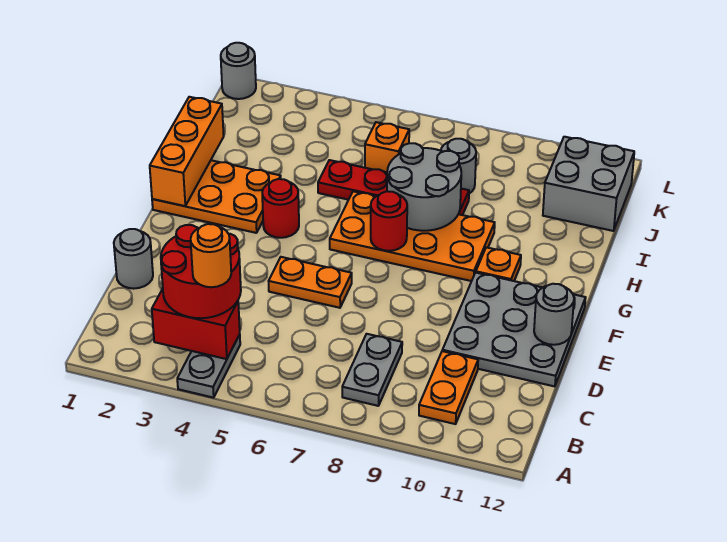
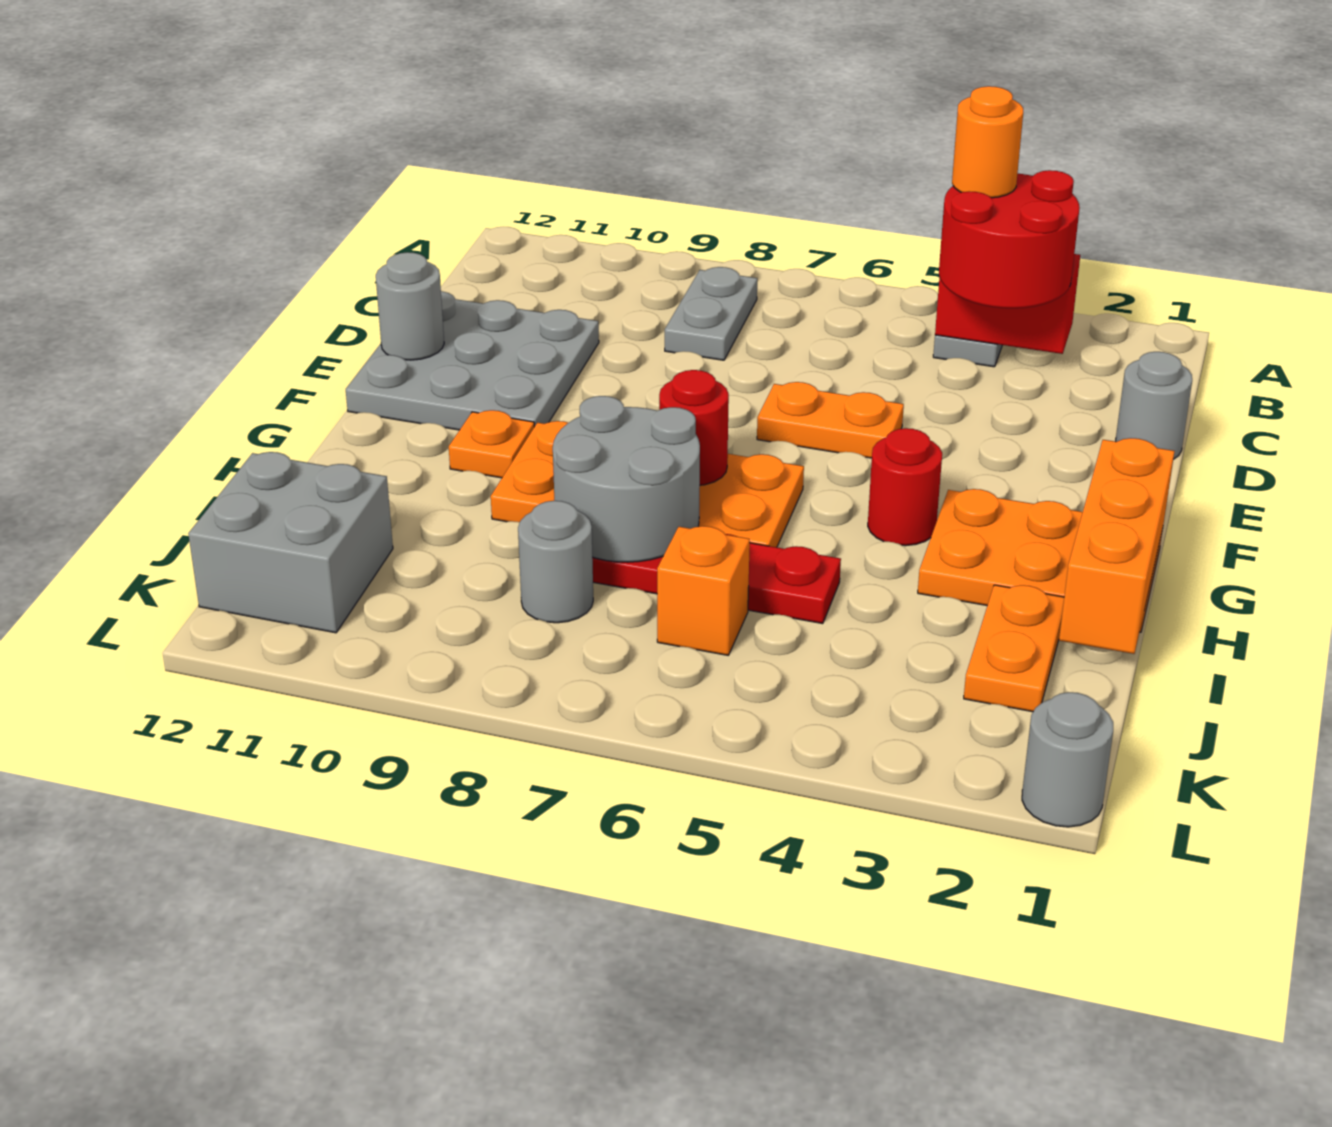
orange 1x2 plate [419,351,478,424] -> orange 1x2 plate moved to [964,585,1064,712]

